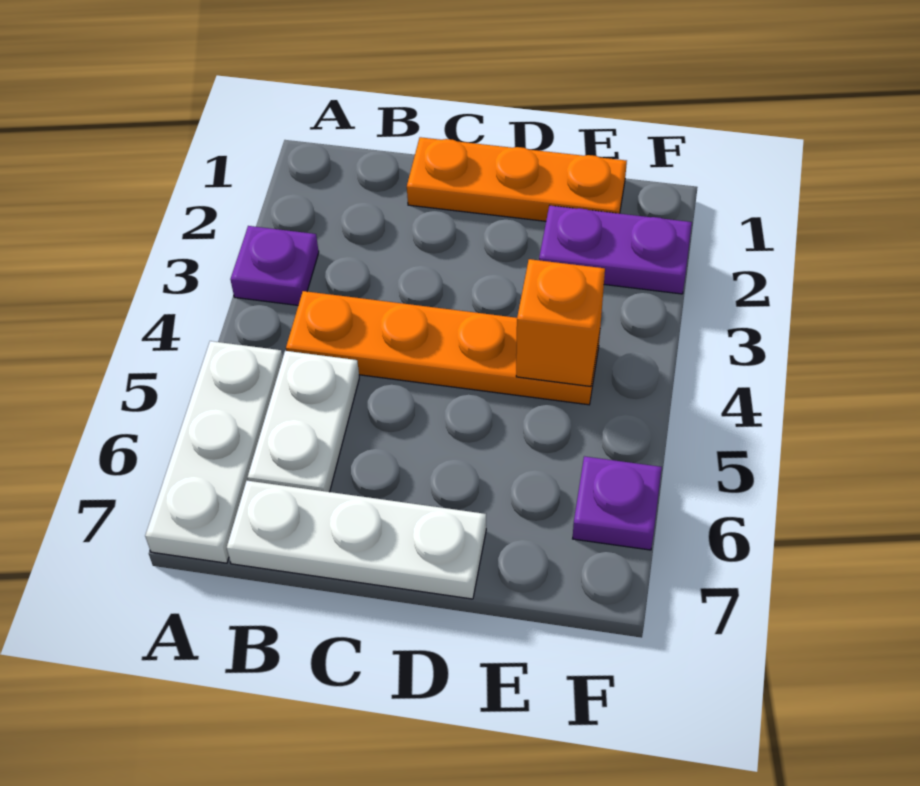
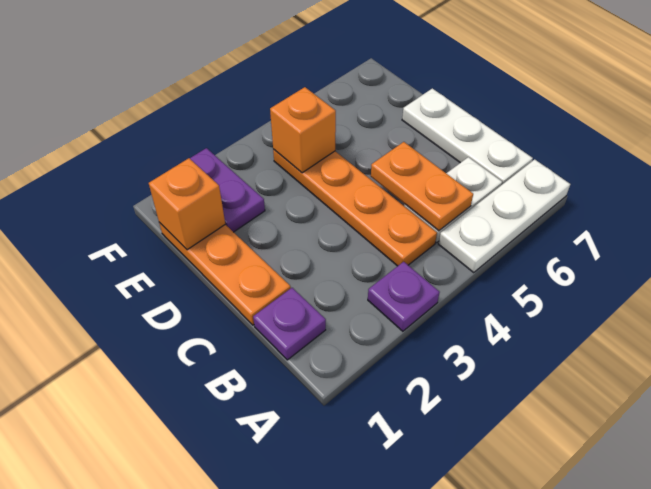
none -> orange 1x2 plate [371,142,473,231]
none -> orange 1x1 brick [149,158,225,250]
purple 1x1 plate [573,456,662,550] -> purple 1x1 plate moved to [253,288,326,360]

